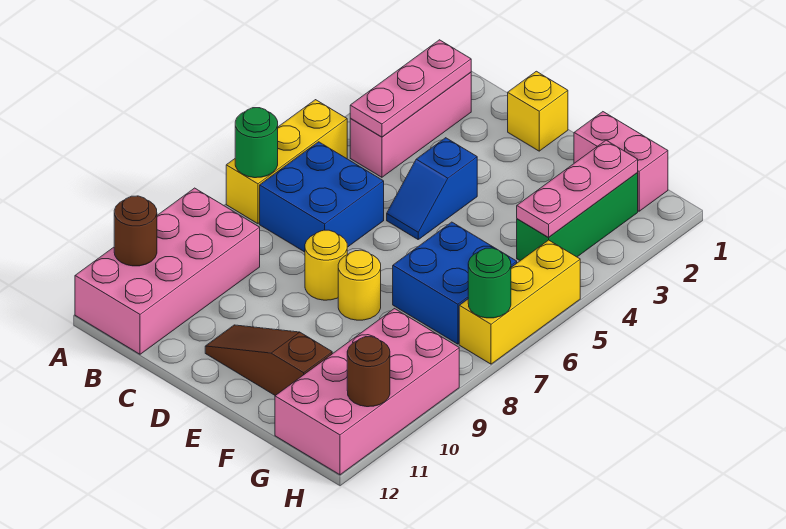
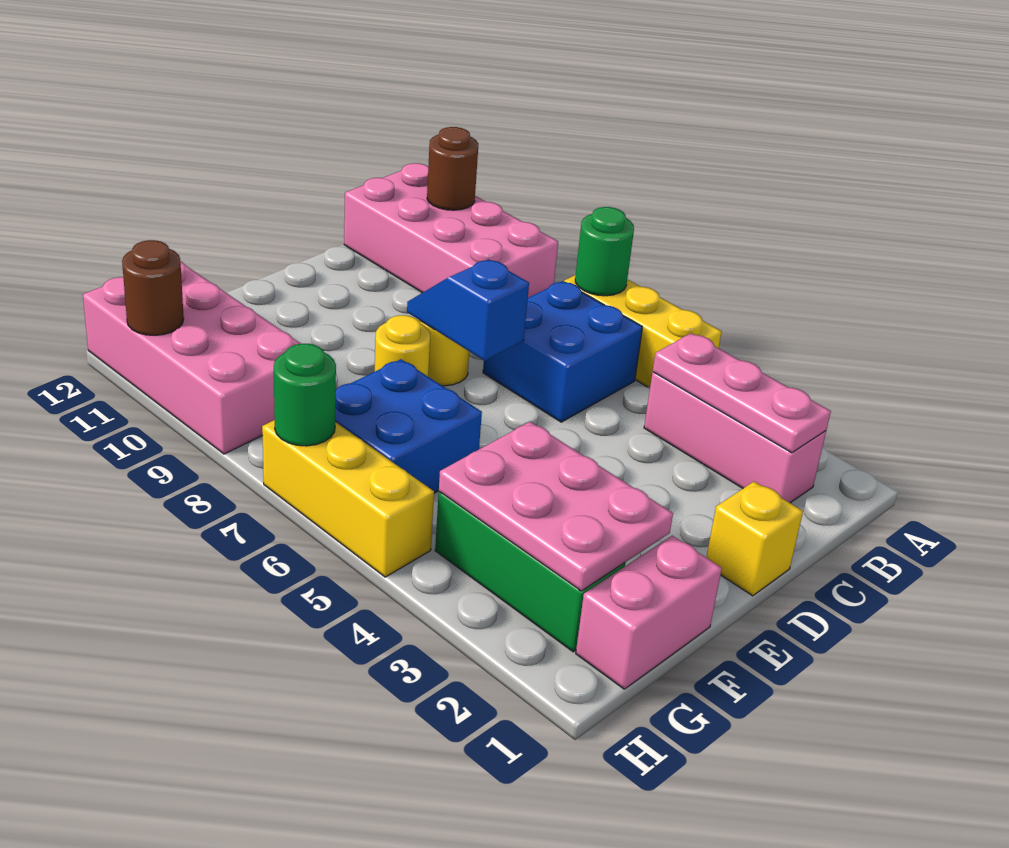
blue 1x2 slope [387,138,477,239] -> blue 1x2 slope moved to [407,259,529,361]
brown 1x3 slope [205,325,332,396] -> none
pink 1x3 plate [517,140,638,238] -> pink 2x3 plate [439,422,673,591]

